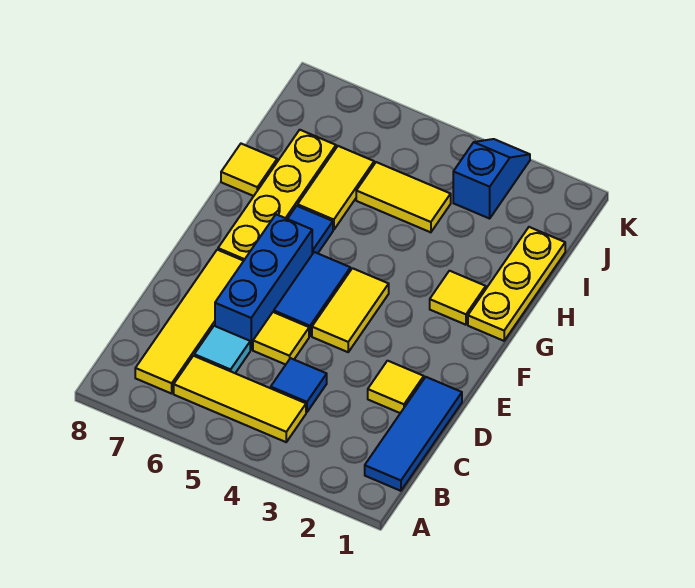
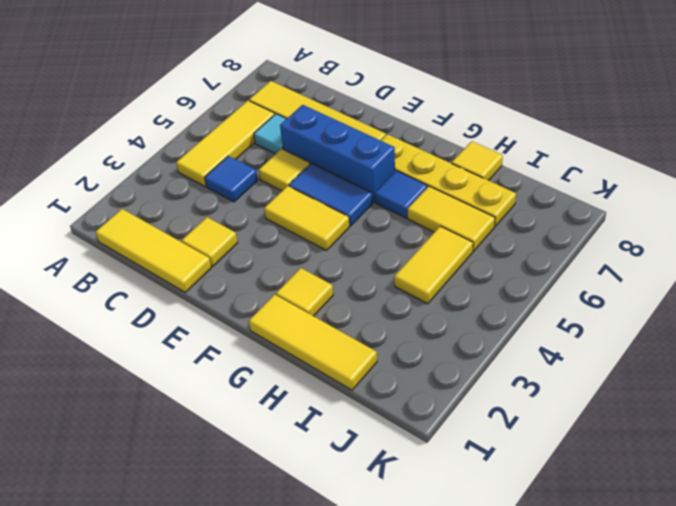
blue 1x3 tile [365,377,462,491] -> yellow 1x3 tile [96,209,211,292]
yellow 1x3 plate [468,227,565,341] -> yellow 1x3 tile [249,294,377,390]
blue 1x2 slope [453,139,530,219] -> none

